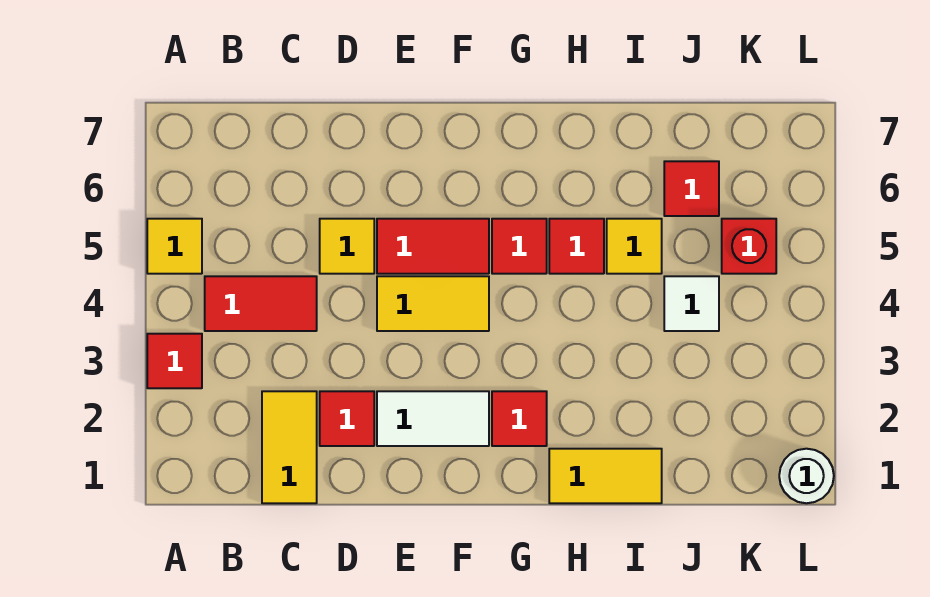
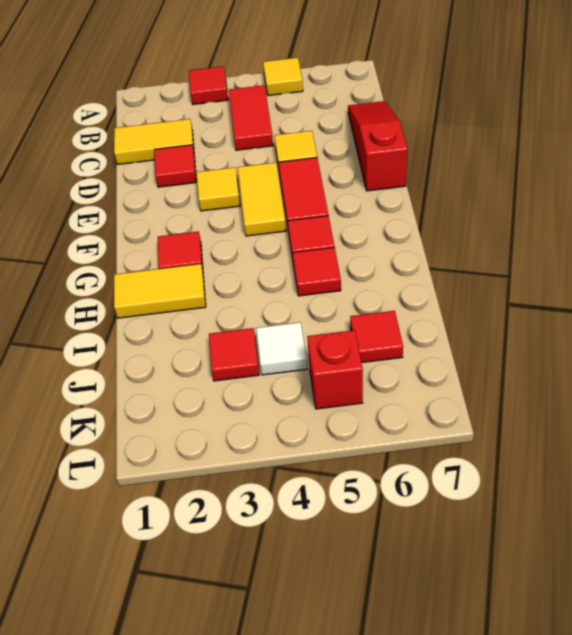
none -> red 1x3 slope [348,101,407,191]
white 1x2 tile [377,391,489,446] -> none
yellow 1x2 tile [549,449,662,503] -> yellow 1x2 tile turned to [114,264,206,318]
yellow 1x1 tile [607,219,662,274] -> yellow 1x1 tile moved to [196,167,240,211]
none -> red 1x1 tile [209,328,259,381]
white 1x1 round brick [779,449,834,503] -> none

